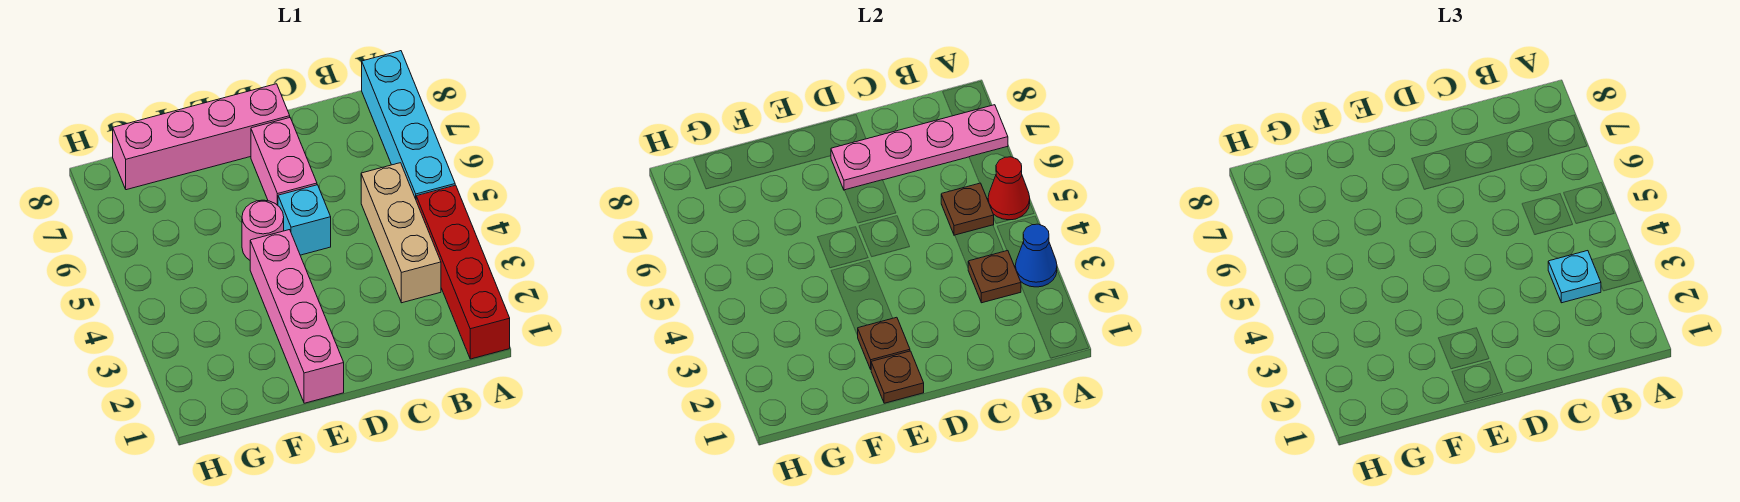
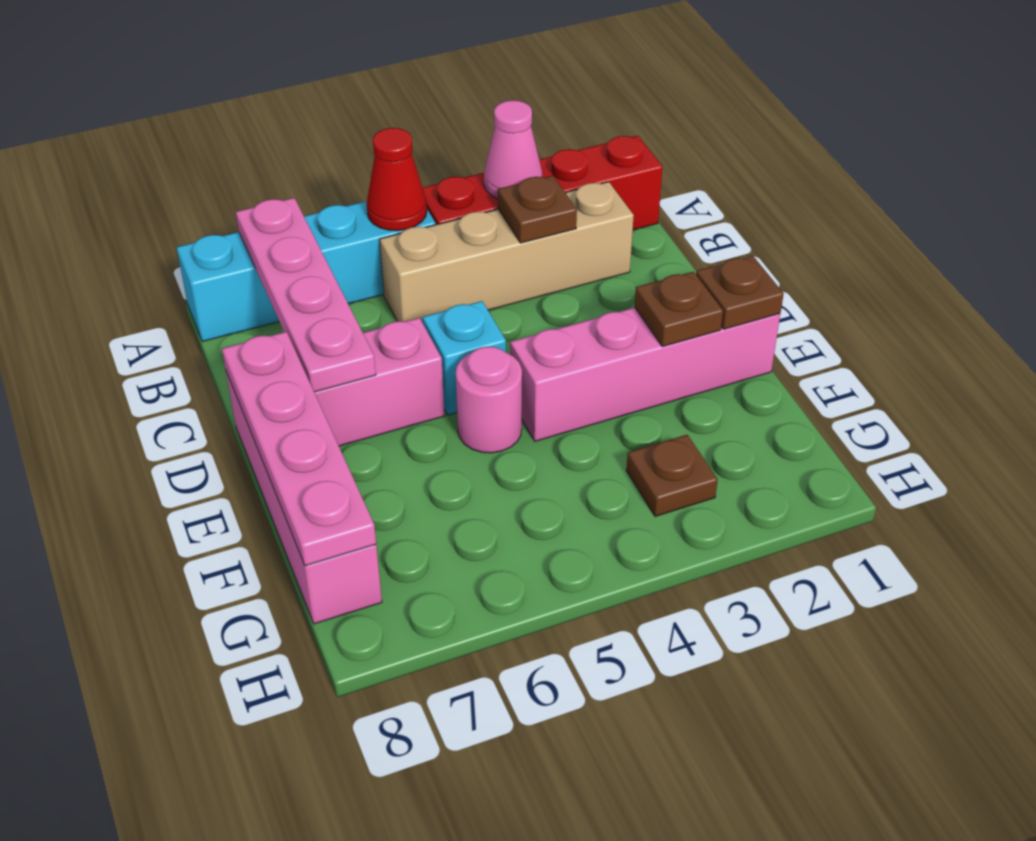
blue 1x1 cone [1015,224,1057,287] -> pink 1x1 cone [484,100,542,199]
tan 1x3 brick [361,163,441,303] -> tan 1x4 brick [380,182,634,323]
cyan 1x1 plate [1548,251,1601,303] -> none
brown 1x1 plate [941,183,994,235] -> brown 1x1 plate moved to [626,435,718,517]
none -> pink 1x4 plate [222,332,376,566]

